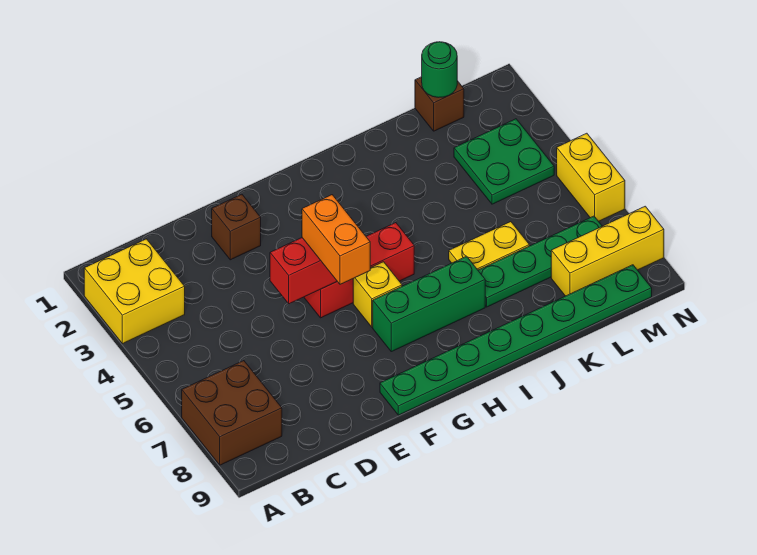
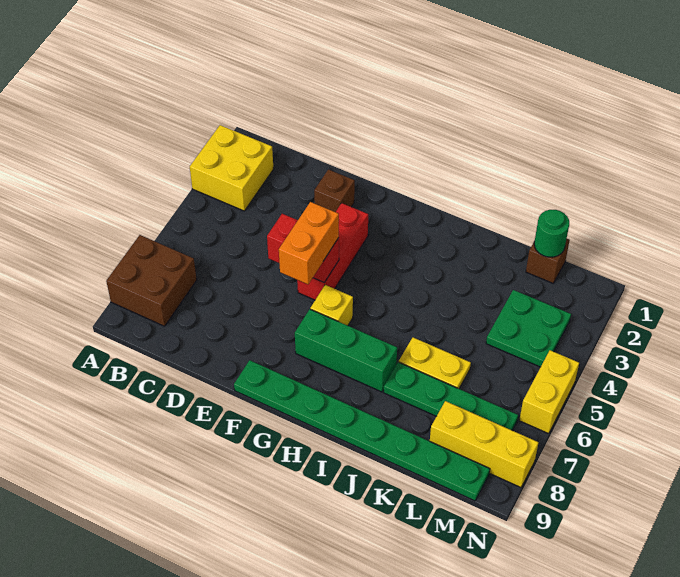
red 1x3 brick [304,223,414,318] -> red 1x3 brick turned to [297,203,368,300]

